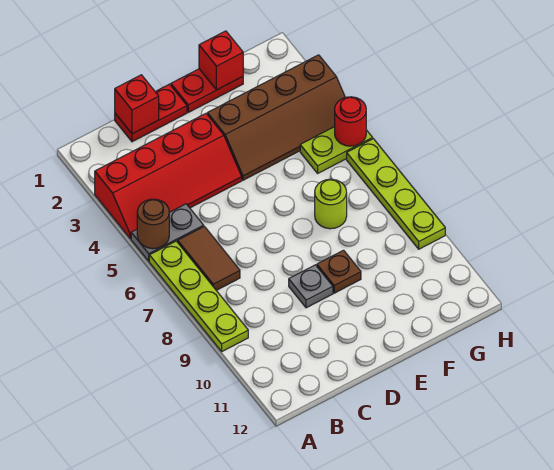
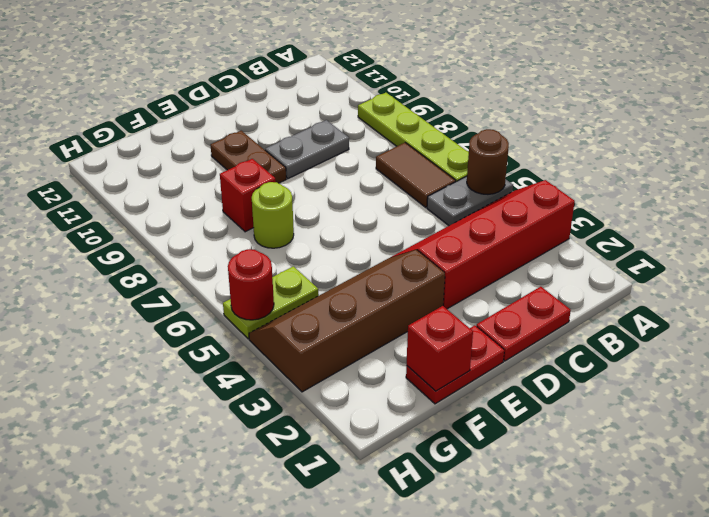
red 1x1 brick [115,75,159,134] -> red 1x1 brick moved to [220,159,276,232]
grey 1x1 plate [289,265,333,308] -> grey 1x2 plate [265,120,349,179]
brown 1x1 plate [317,250,361,293] -> brown 1x2 plate [211,131,286,183]
lime 1x4 plate [347,139,445,249] -> none

